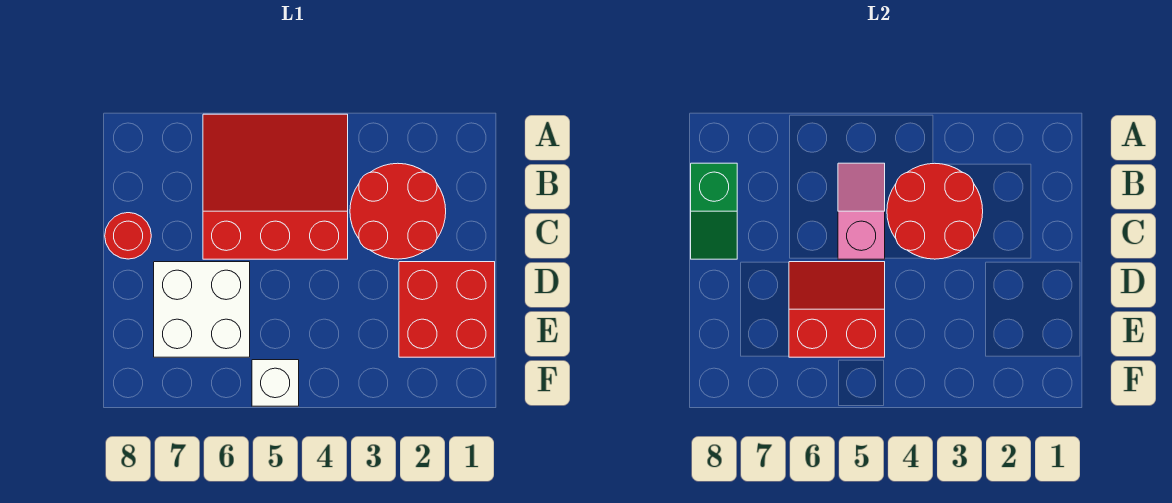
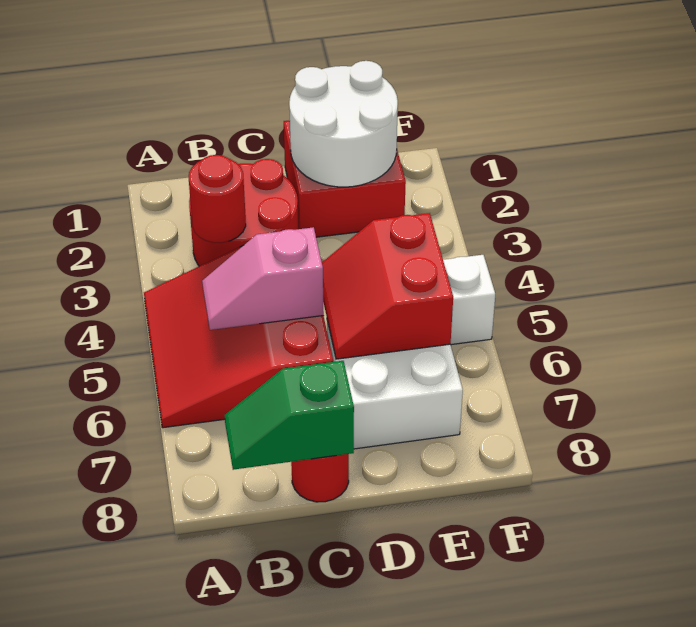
red 2x2 round brick [887,163,983,259] -> red 1x1 round brick [189,155,246,243]
green 1x2 slope [691,163,737,259] -> green 1x2 slope turned to [225,361,354,470]
none -> white 2x2 round brick [289,61,398,187]

